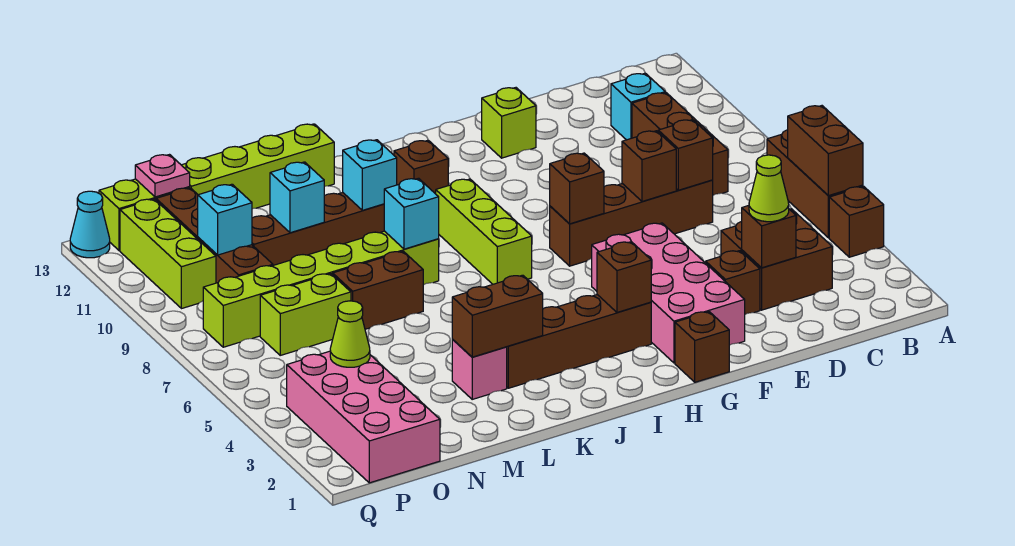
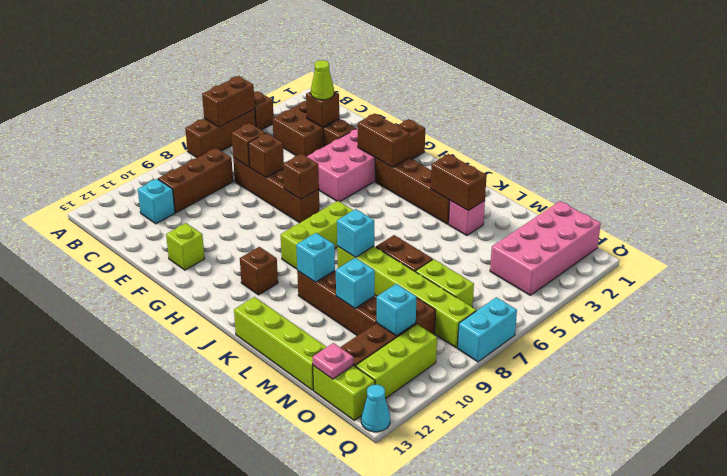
brown 1x1 brick [597,242,651,312] -> brown 1x2 brick [358,114,410,167]
lime 1x1 cone [330,301,370,367] -> none
none -> cyan 1x2 brick [458,297,517,362]

